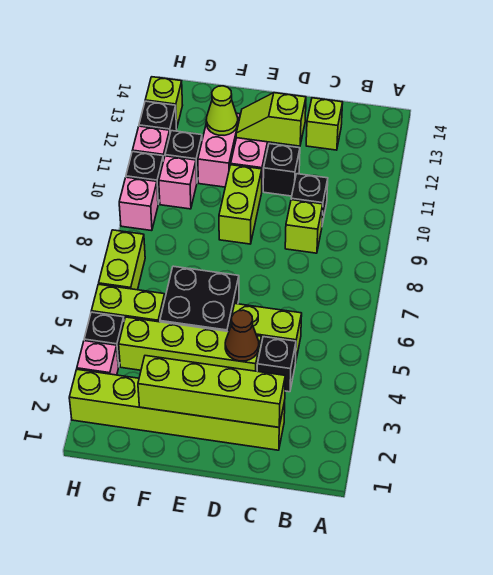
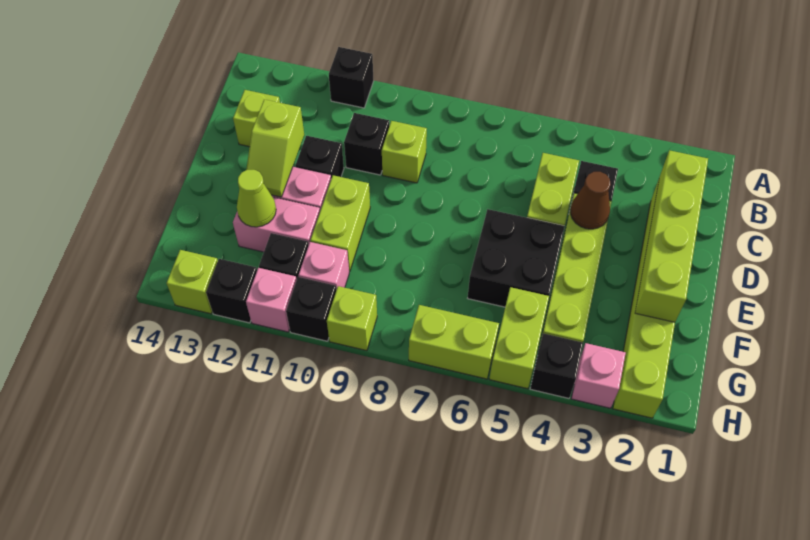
none -> black 1x1 brick [329,47,374,108]
lime 1x2 brick [219,165,262,244] -> lime 1x2 brick turned to [310,175,370,272]
pink 1x1 brick [119,177,158,231] -> lime 1x1 brick [327,286,377,351]

